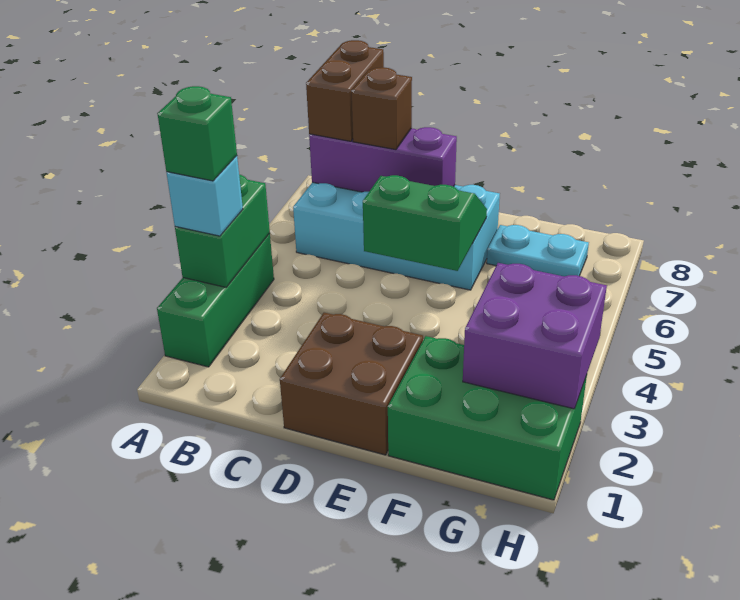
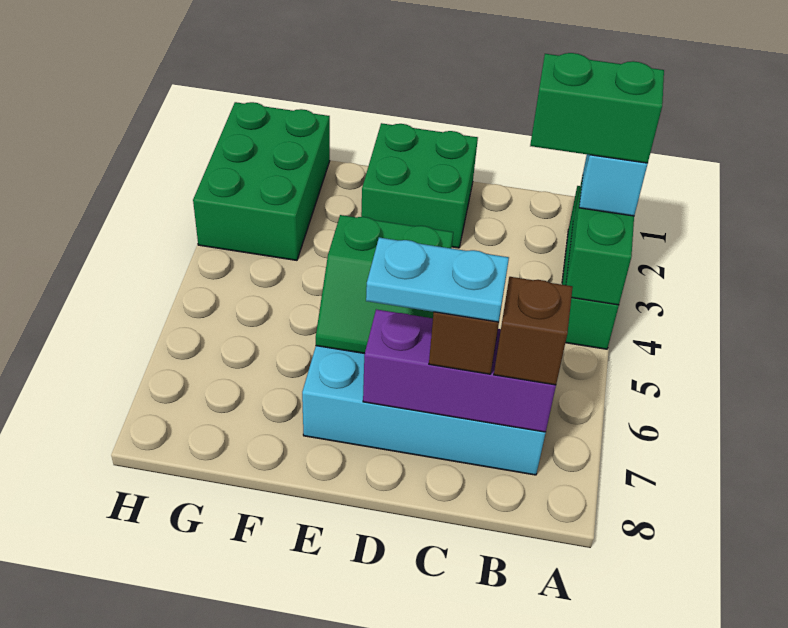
green 1x1 brick [157,86,237,181] -> green 1x2 brick [530,53,664,163]
brown 1x2 brick [306,40,384,141] -> brown 1x1 brick [494,277,573,385]
brown 2x2 brick [280,313,423,455] -> green 2x2 brick [361,123,478,248]
green 2x3 brick [388,336,587,500] -> green 2x3 brick turned to [193,102,330,260]
cyan 1x2 plate [487,225,589,276] -> cyan 1x2 plate moved to [366,237,509,322]
purple 2x2 brick [463,263,607,409] -> none

